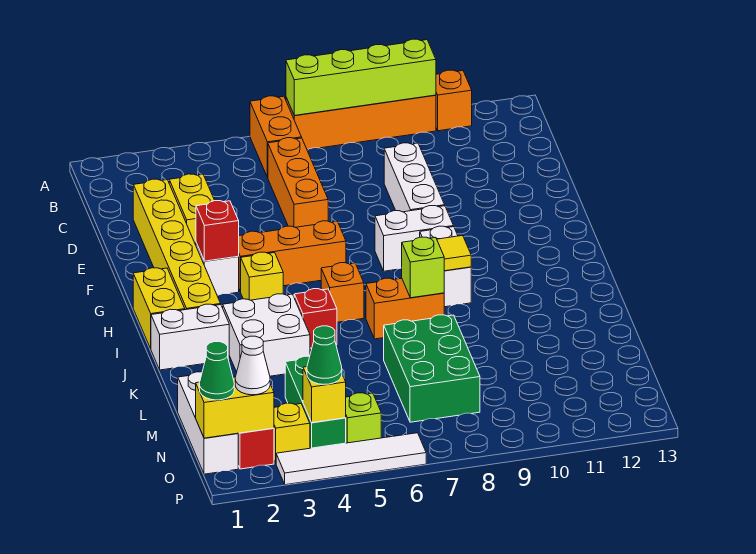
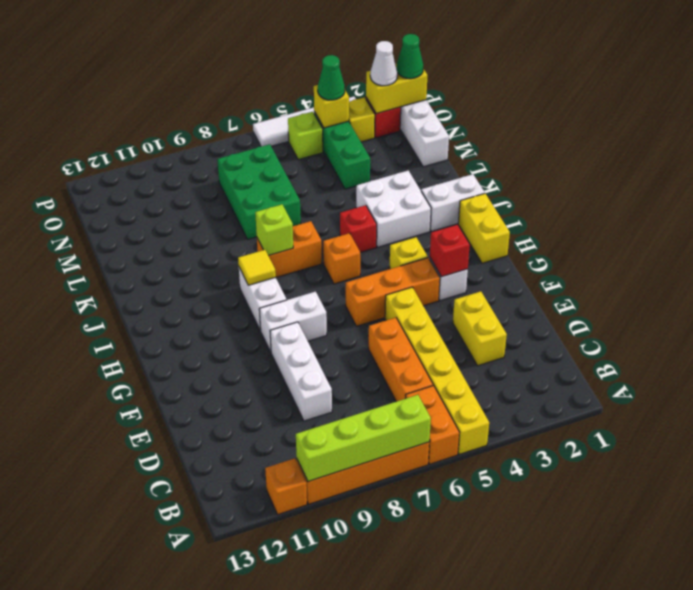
yellow 1x6 brick [133,179,221,310] -> yellow 1x6 brick moved to [385,287,489,454]

